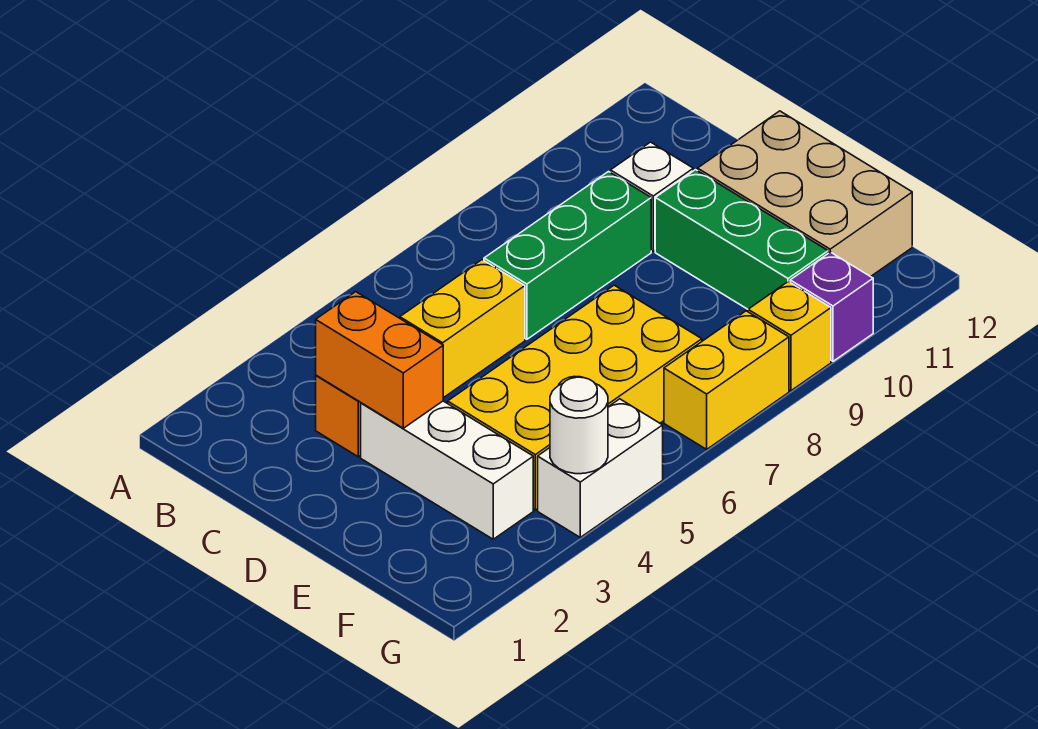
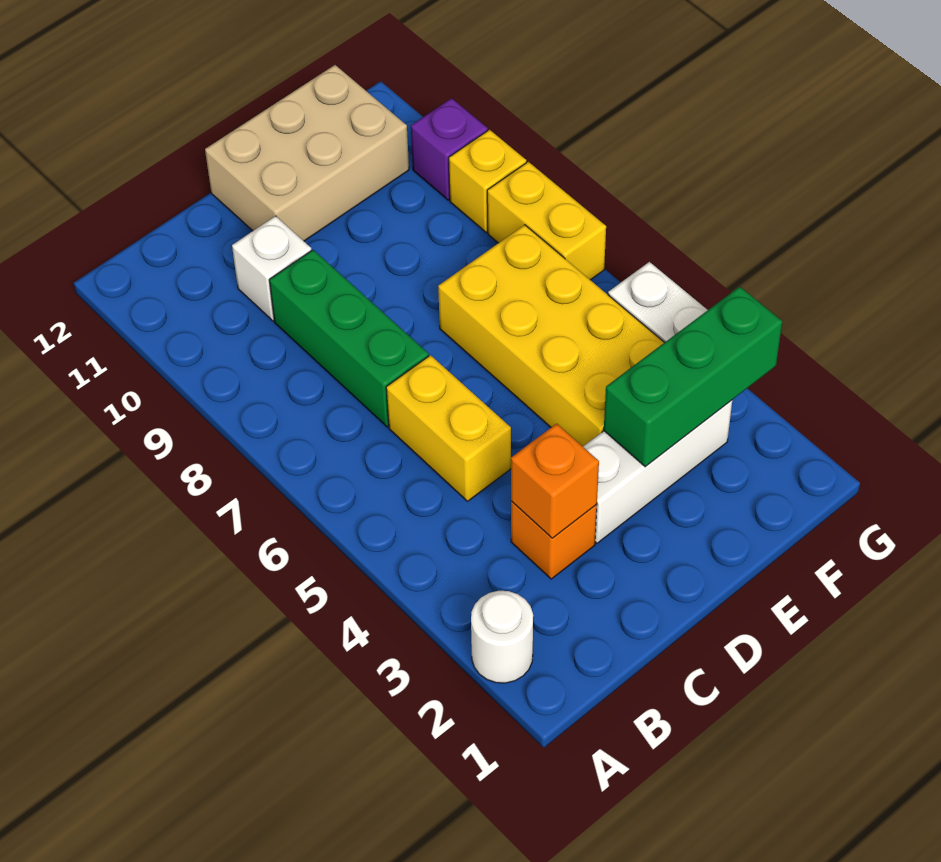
orange 1x2 brick [316,292,443,428] -> orange 1x1 brick [511,424,599,538]
green 1x3 brick [655,170,828,309] -> green 1x3 brick moved to [604,287,782,467]
white 1x1 round brick [550,377,608,474] -> white 1x1 round brick moved to [471,591,533,683]

